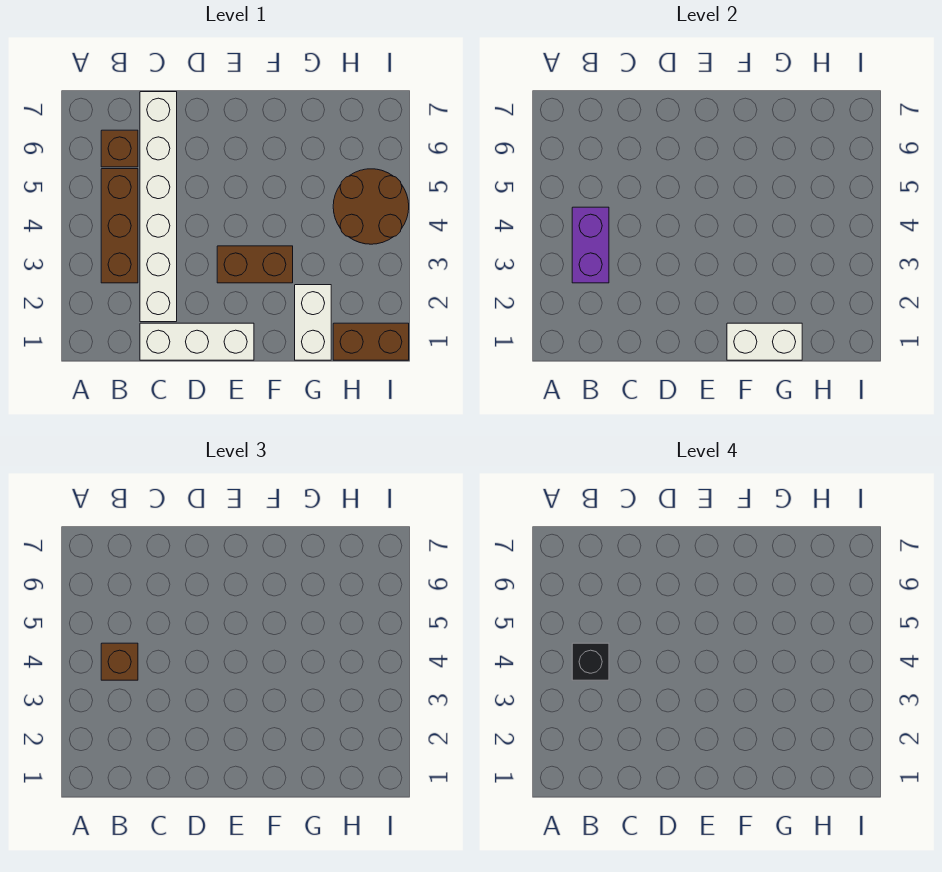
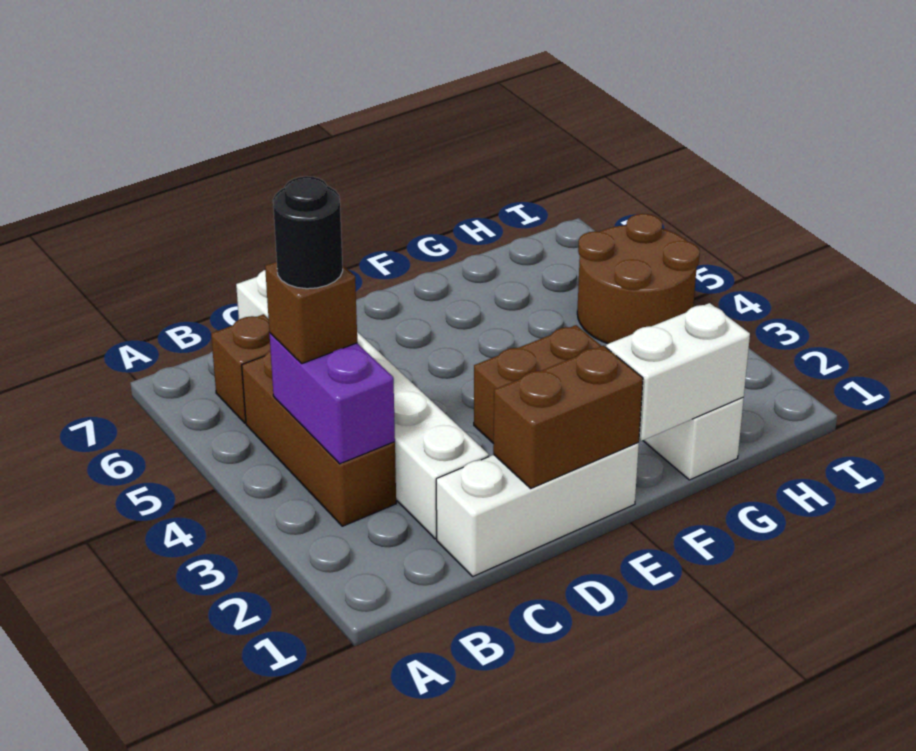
black 1x1 brick [572,643,609,680] -> black 1x1 round brick [273,176,343,289]
brown 1x2 brick [333,323,409,360] -> brown 1x2 brick moved to [493,346,643,488]

